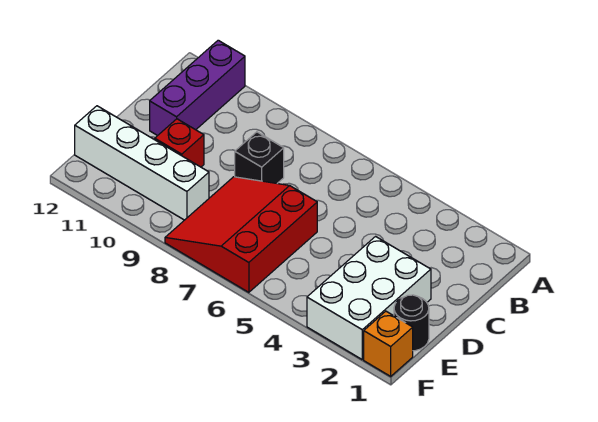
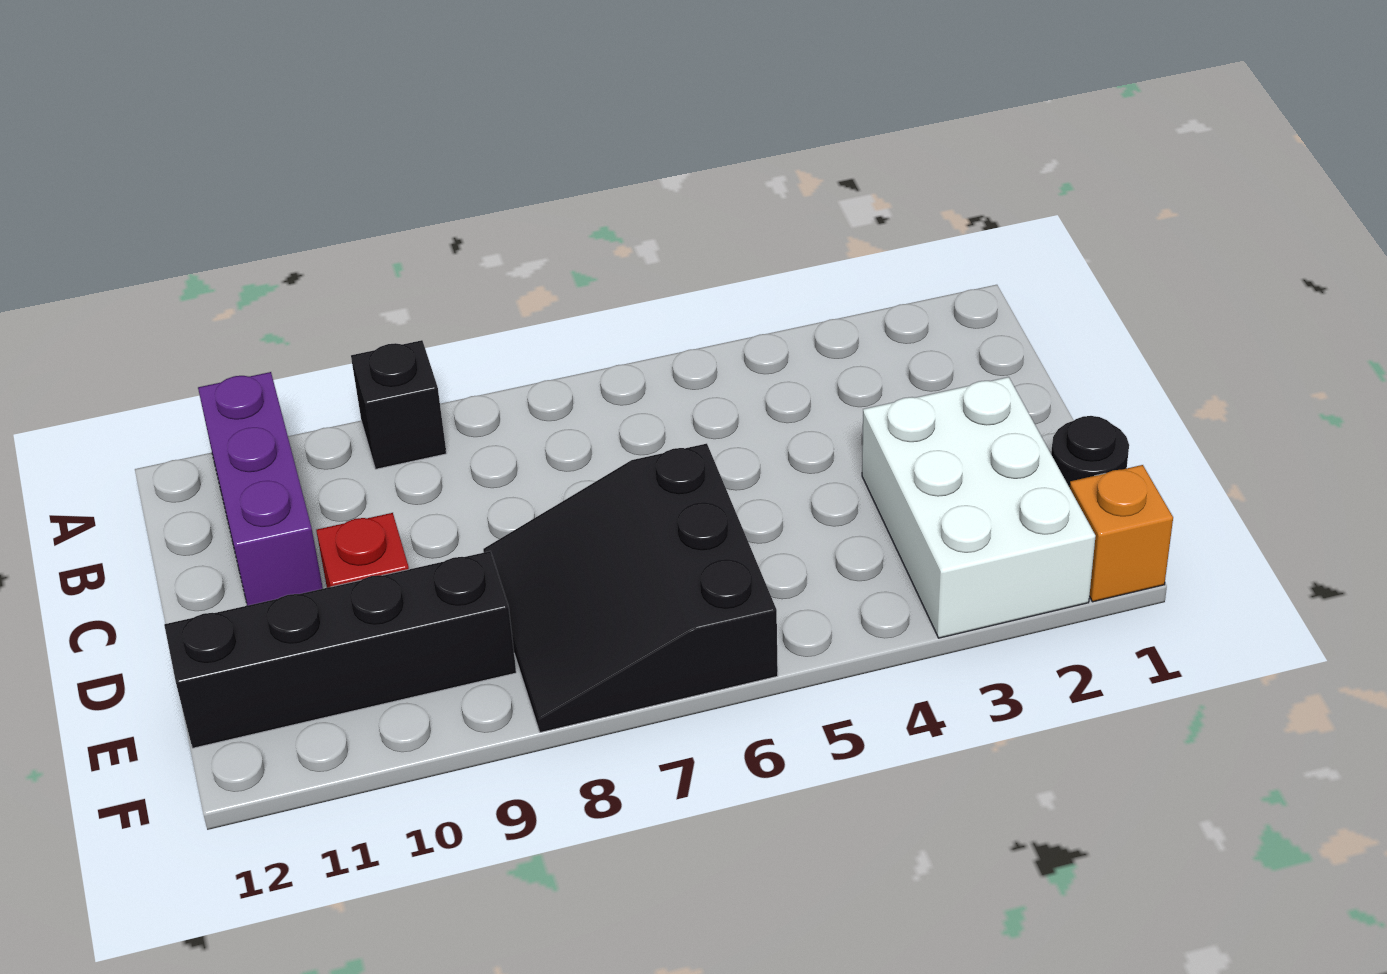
black 1x1 brick [235,132,284,183] -> black 1x1 brick moved to [351,340,447,469]
red 3x3 slope [165,177,317,292] -> black 3x3 slope [483,444,778,733]
white 1x4 brick [75,106,209,220] -> black 1x4 brick [164,551,516,748]

